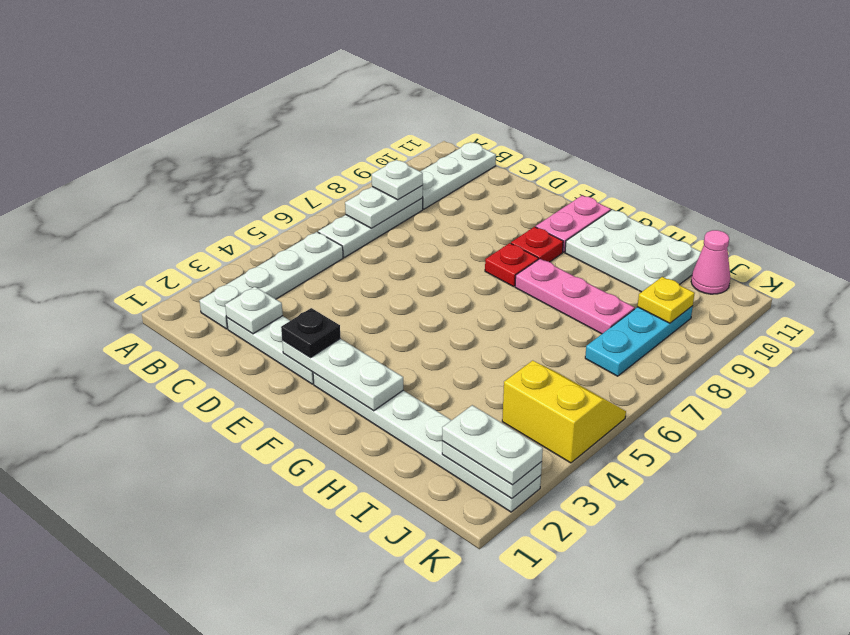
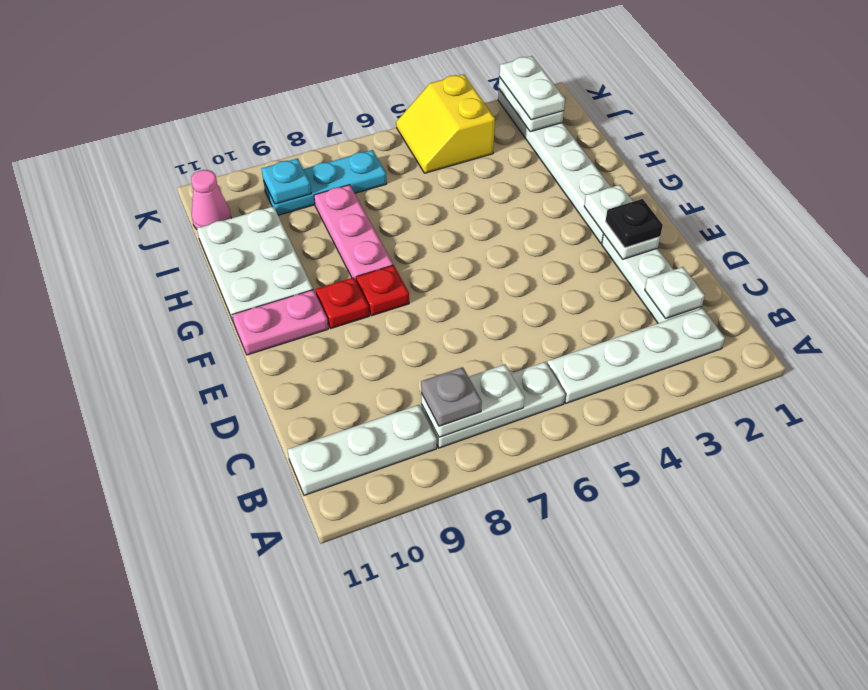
white 1x1 plate [372,160,423,200] -> grey 1x1 plate [421,367,482,426]
white 1x3 plate [282,339,403,411] -> white 1x2 plate [584,185,660,259]
yellow 1x1 plate [637,277,695,323] -> cyan 1x1 plate [262,158,311,204]

